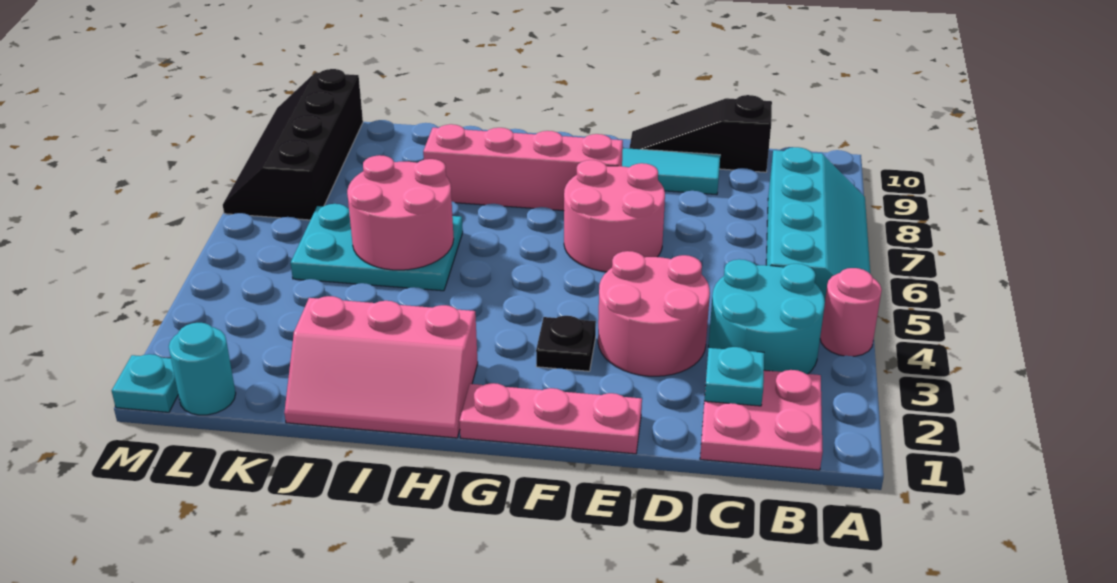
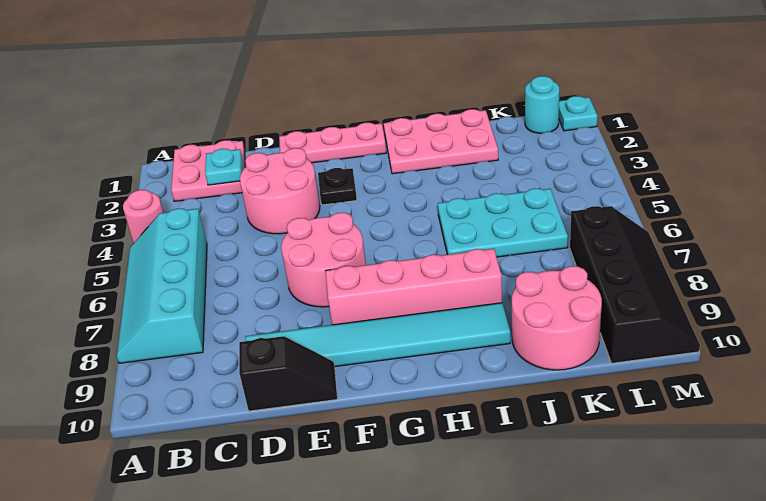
cyan 2x2 round brick [708,259,825,374] -> none
black 1x3 slope [629,95,772,172] -> black 1x2 slope [239,336,337,411]
pink 2x3 slope [284,296,478,438] -> pink 2x3 plate [384,109,498,174]
pink 2x2 round brick [347,155,454,270] -> pink 2x2 round brick moved to [512,266,602,370]

